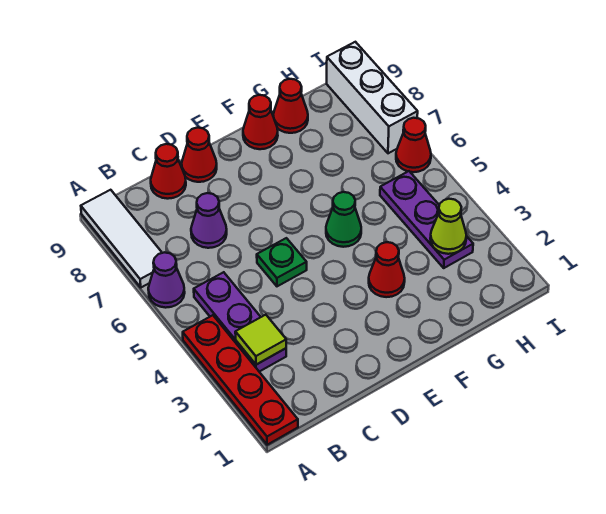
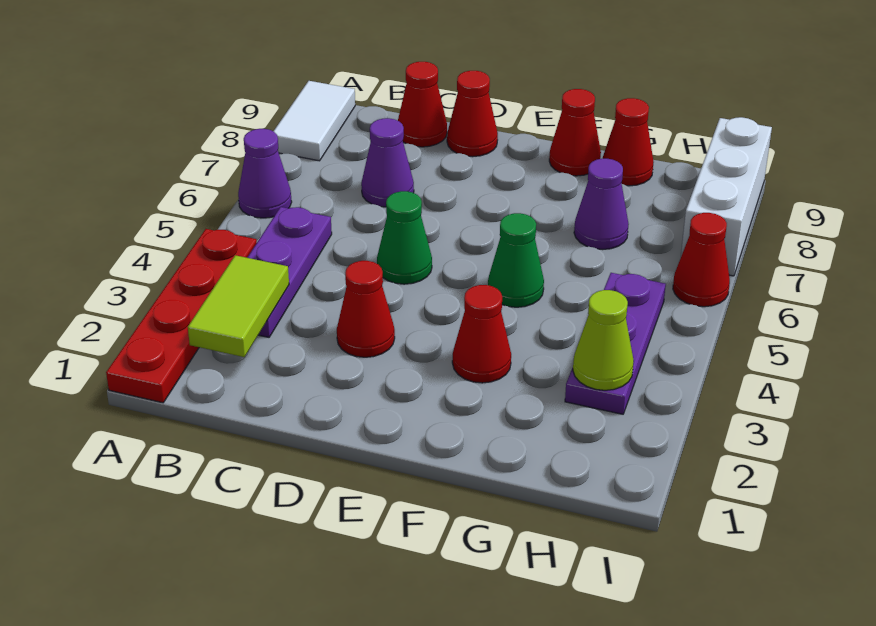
white 1x3 tile [81,190,162,287] -> white 1x2 tile [273,81,355,161]
lime 1x1 tile [235,315,286,365] -> lime 1x2 tile [188,255,289,357]
none -> red 1x1 cone [337,261,395,357]
green 1x1 plate [257,238,307,286] -> green 1x1 cone [377,191,432,284]
none -> purple 1x1 cone [574,159,629,249]

